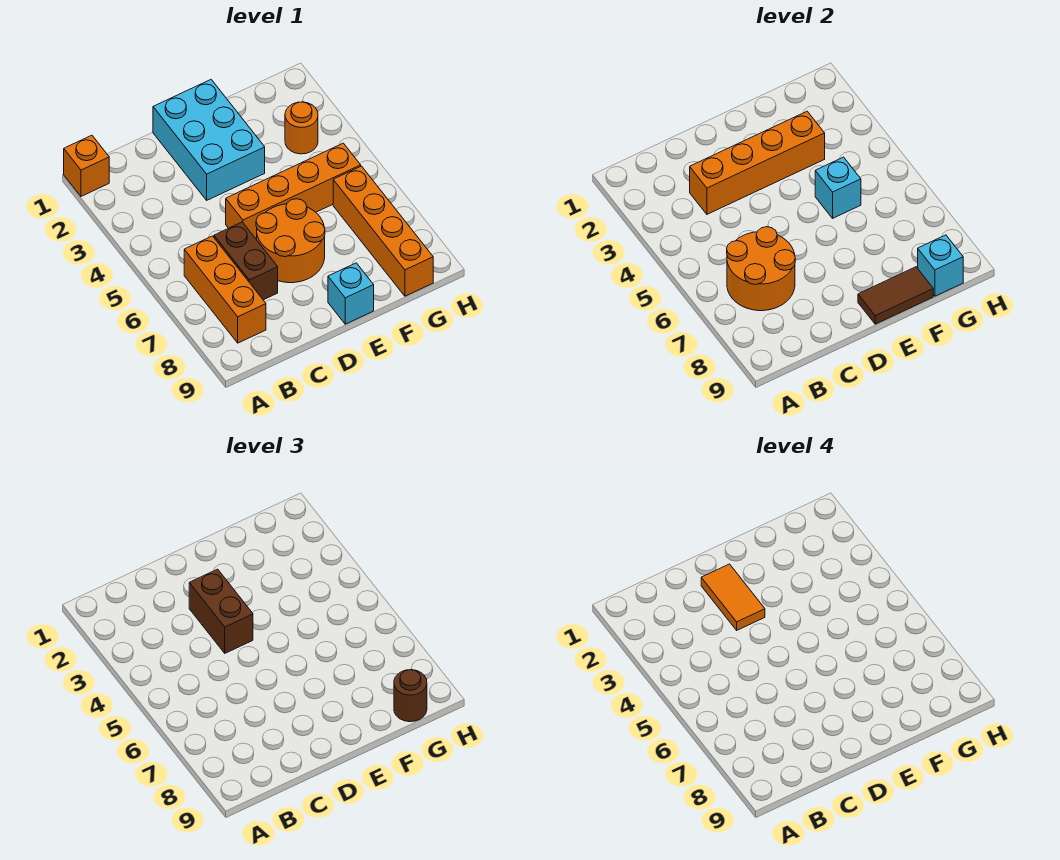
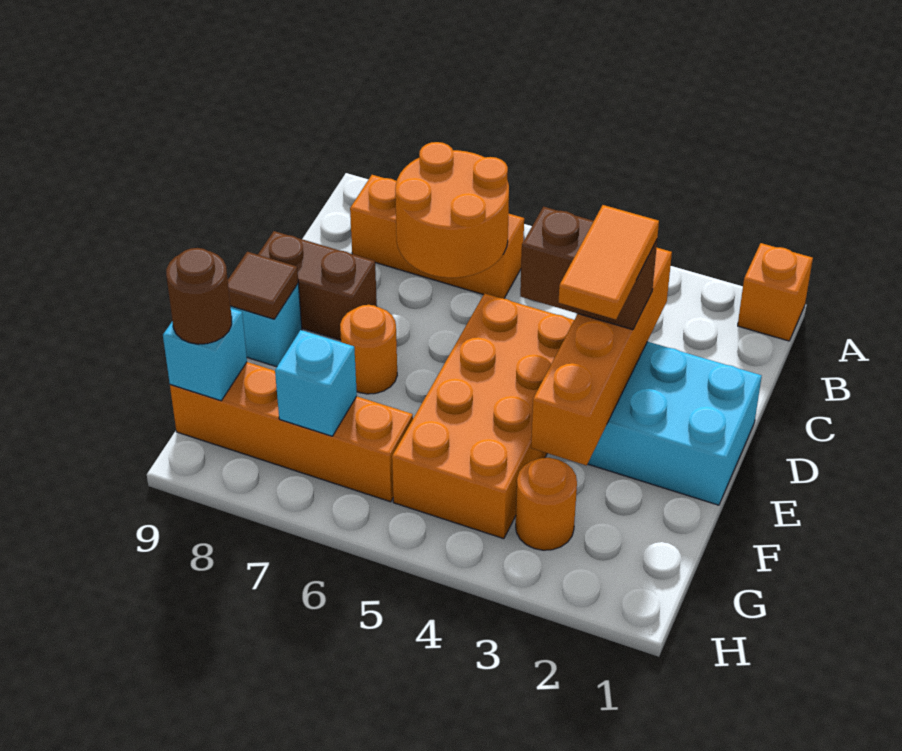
brown 1x2 brick [214,222,278,300] -> brown 1x2 brick moved to [258,231,377,340]
orange 1x2 tile [701,564,765,630] -> orange 1x2 tile turned to [559,205,659,319]
orange 1x4 brick [226,143,361,240] -> orange 2x4 brick [392,293,574,539]
orange 2x2 round brick [256,199,325,283] -> orange 1x1 round brick [340,305,397,394]
brown 1x2 tile [858,267,933,324] -> brown 1x1 tile [228,252,298,319]
cyan 1x1 brick [815,157,861,218] -> cyan 1x1 brick moved to [275,330,357,436]

